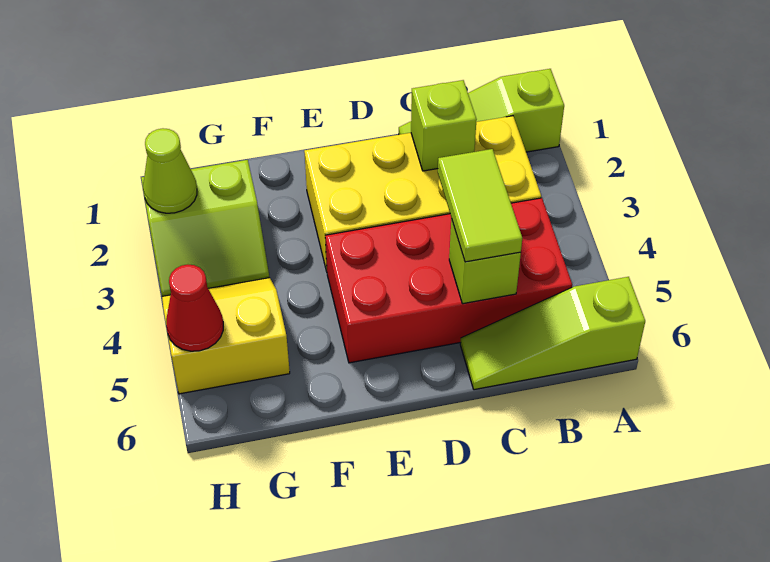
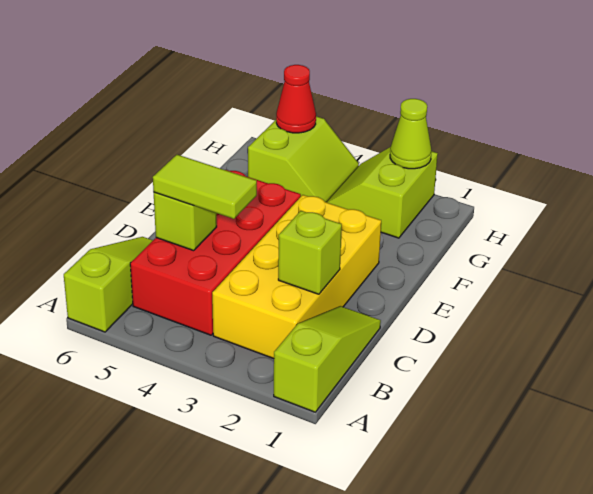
yellow 2x2 slope [162,278,290,394] -> lime 2x2 slope [248,116,359,202]

